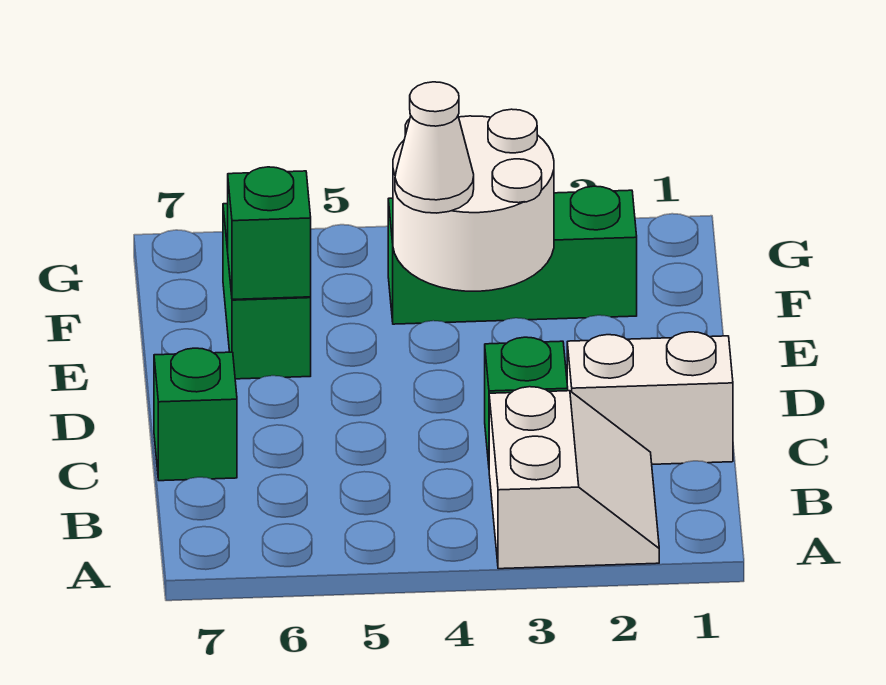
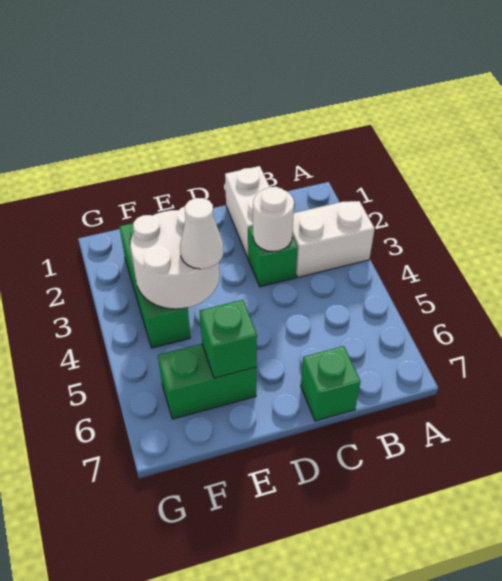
none -> white 1x1 round brick [253,187,294,251]

